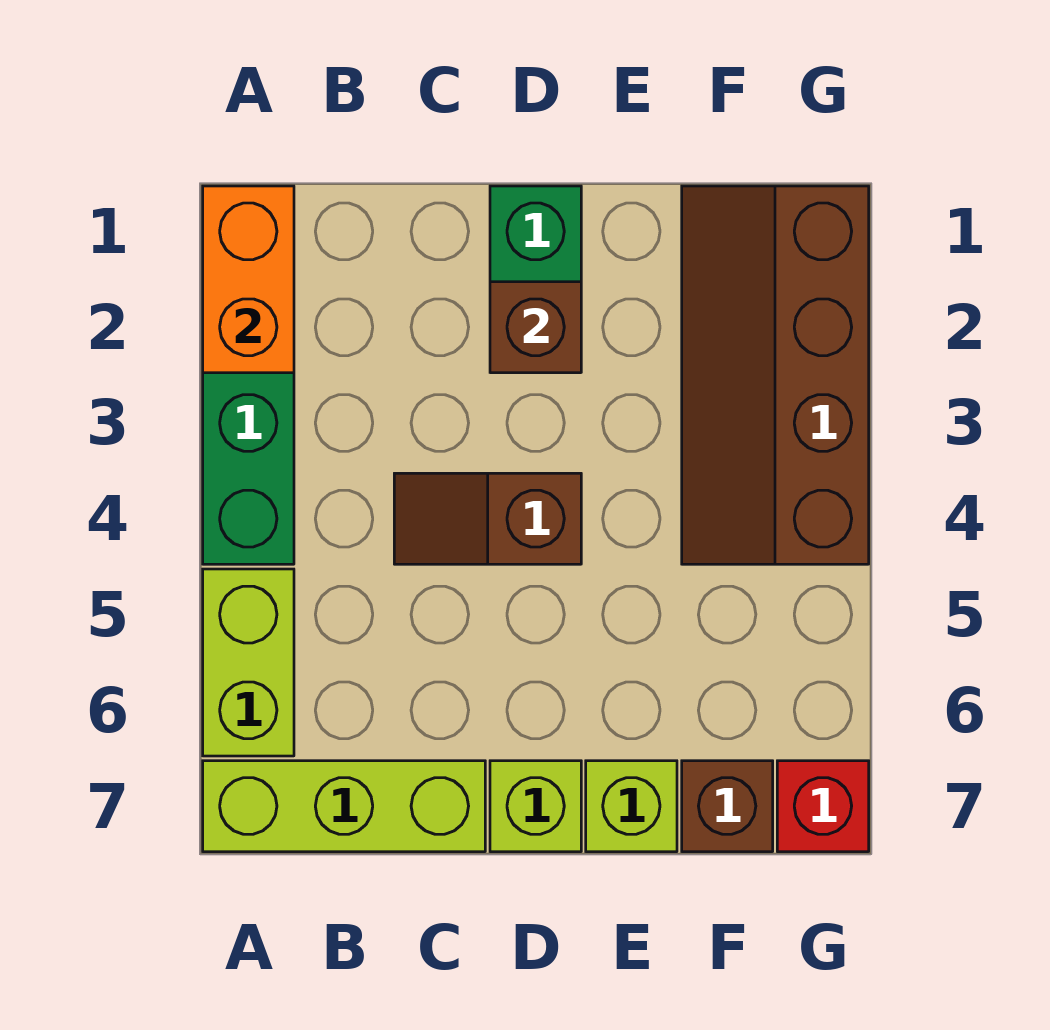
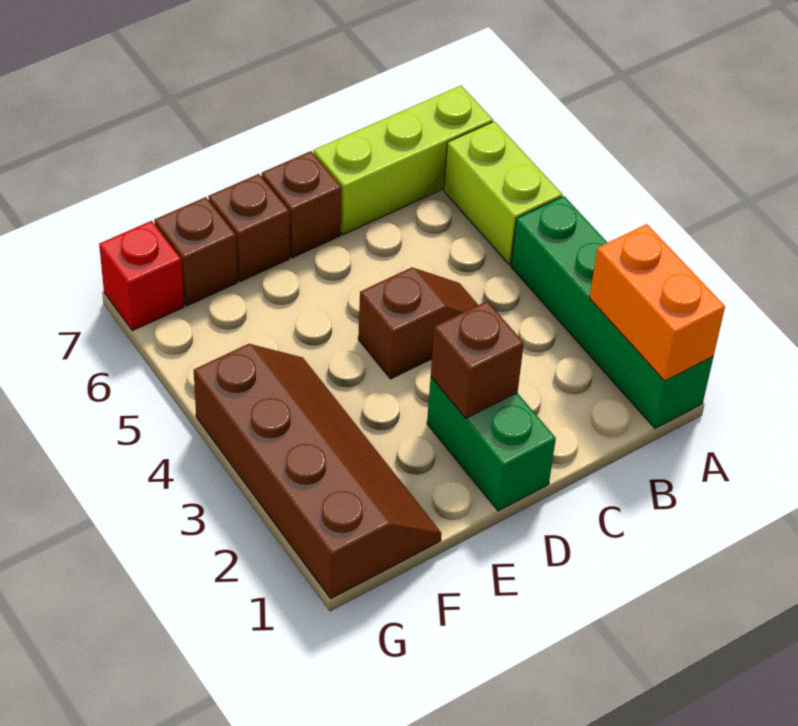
lime 1x1 brick [490,761,581,852] -> brown 1x1 brick [262,151,342,258]
lime 1x1 brick [586,761,677,852] -> brown 1x1 brick [208,174,289,282]

